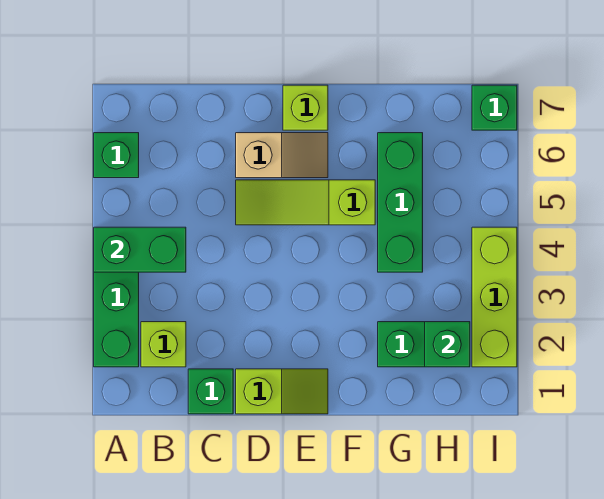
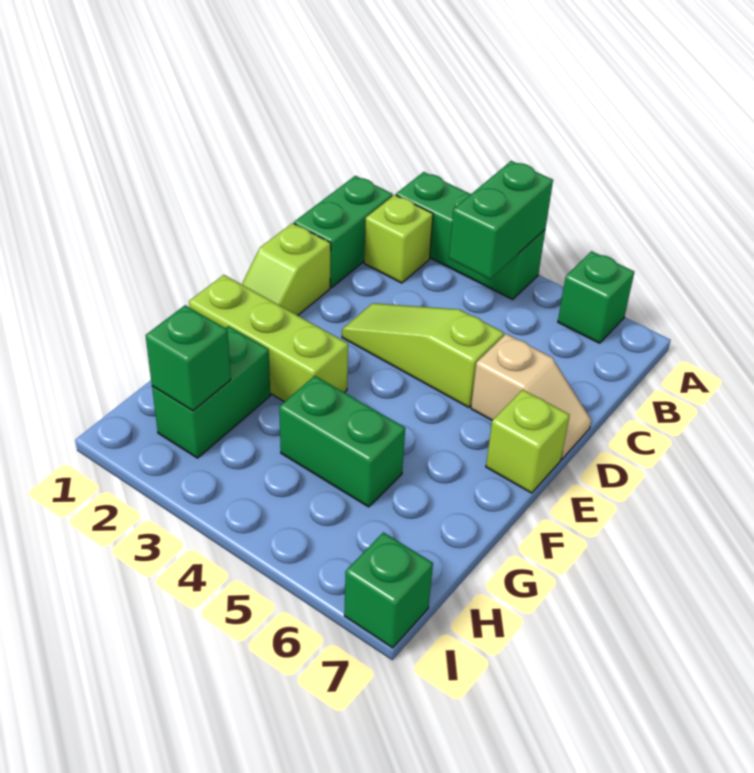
green 1x1 brick [188,369,233,414] -> green 1x2 brick [294,176,393,288]
lime 1x3 slope [236,180,375,225] -> lime 1x3 slope turned to [342,303,504,407]
tan 1x2 slope [236,133,328,178] -> tan 1x2 slope turned to [471,334,591,459]
green 1x3 brick [378,133,423,272] -> green 1x2 brick [279,376,405,507]
lime 1x3 brick [472,227,517,367] -> lime 1x3 brick moved to [189,275,348,402]

